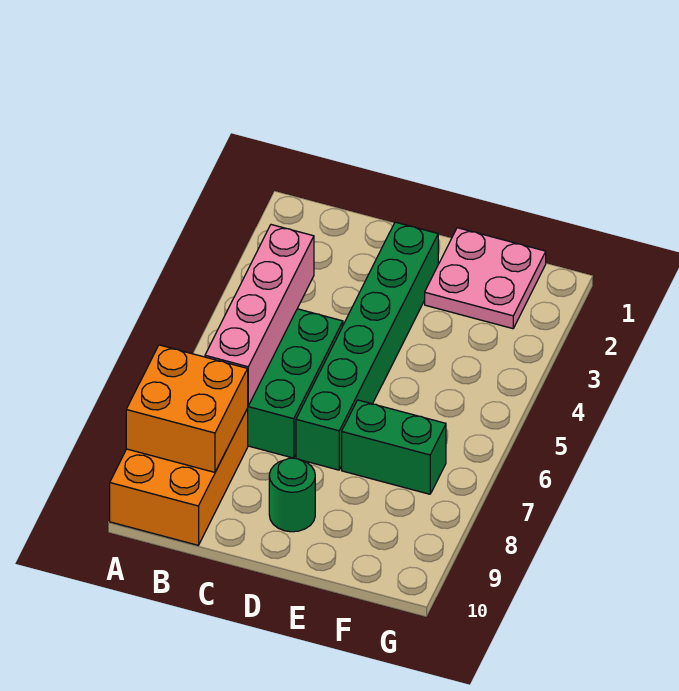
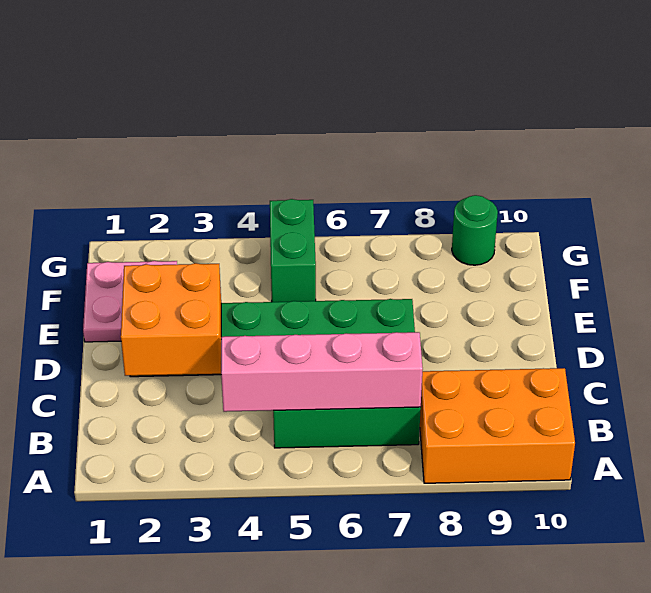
orange 2x2 brick [126,345,248,472] -> orange 2x2 brick moved to [121,263,221,376]
green 1x1 round brick [269,458,315,532] -> green 1x1 round brick moved to [452,195,498,265]
green 1x2 brick [342,400,446,494] -> green 1x2 brick moved to [270,199,316,302]

